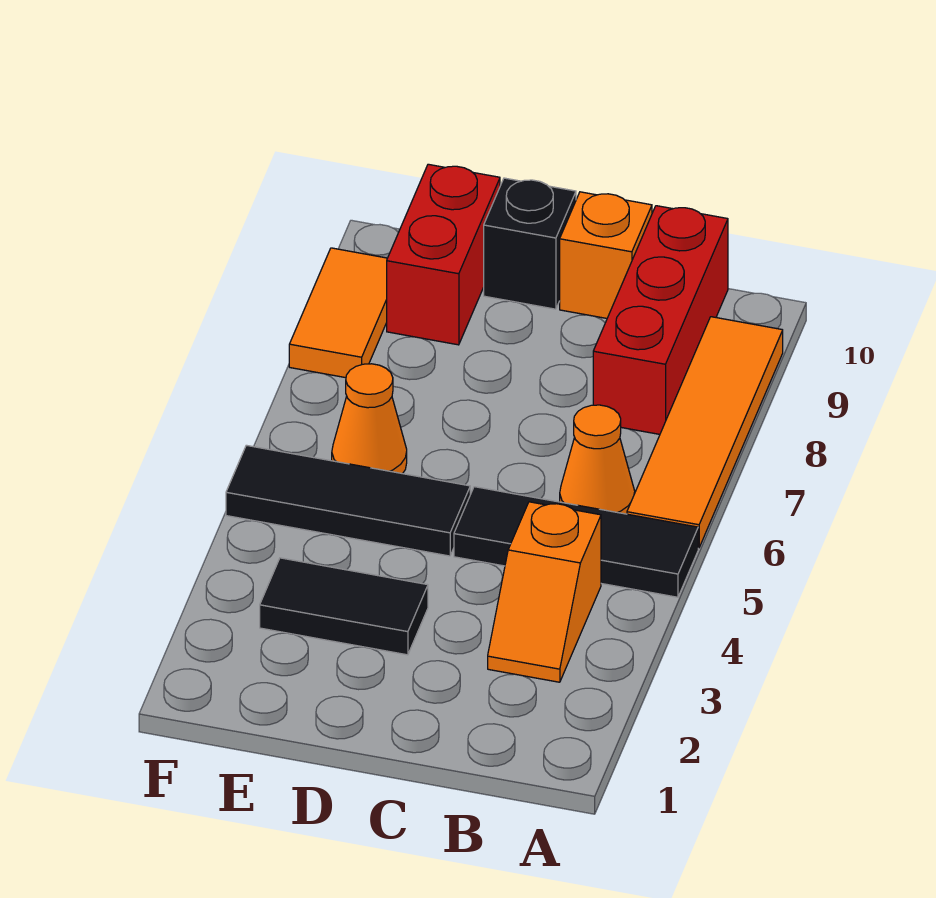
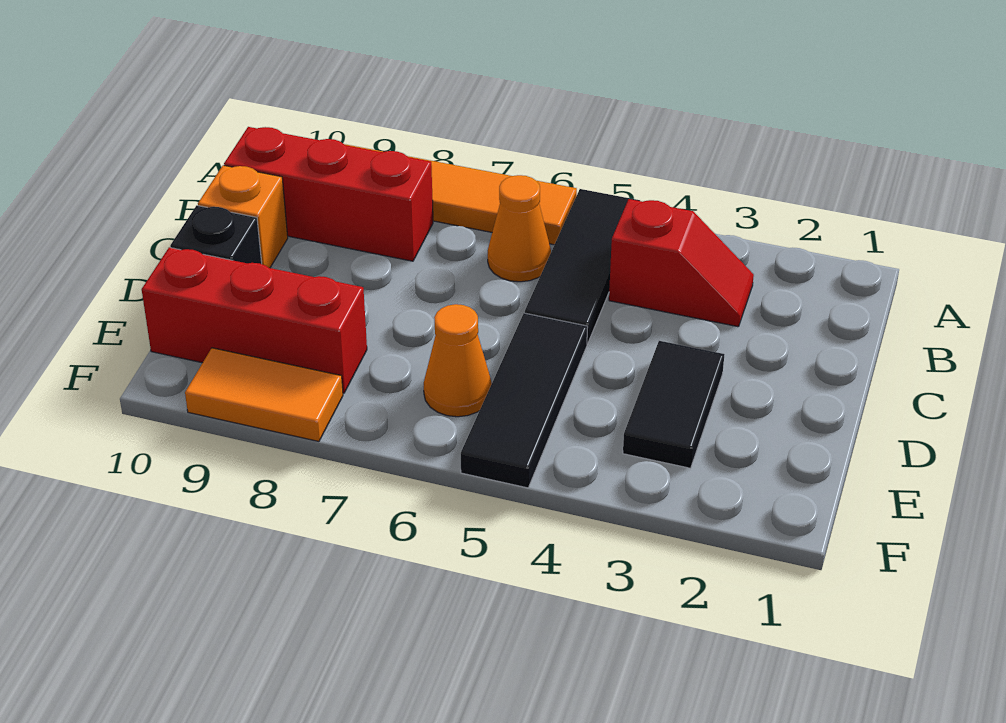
orange 1x2 slope [488,502,601,682] -> red 1x2 slope [609,199,754,327]
red 1x2 brick [387,164,500,345] -> red 1x3 brick [142,247,367,393]

